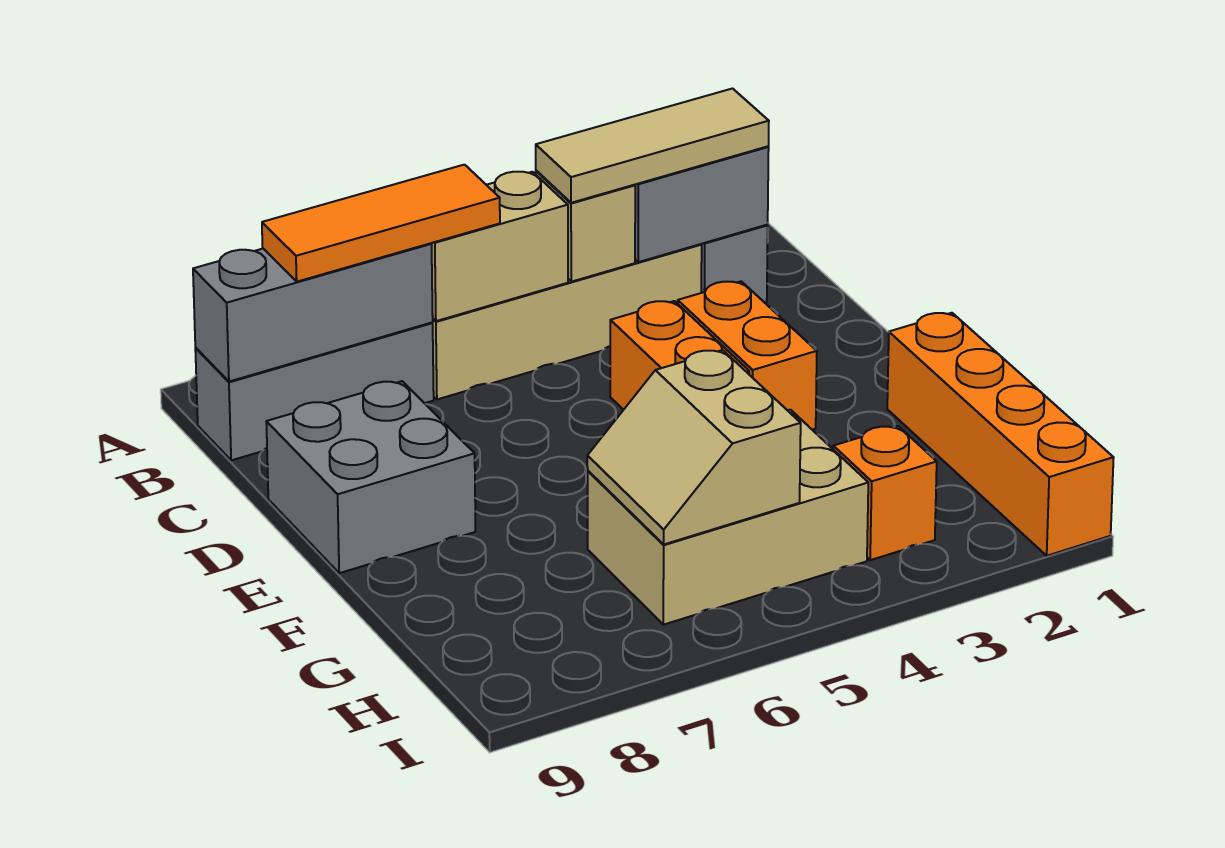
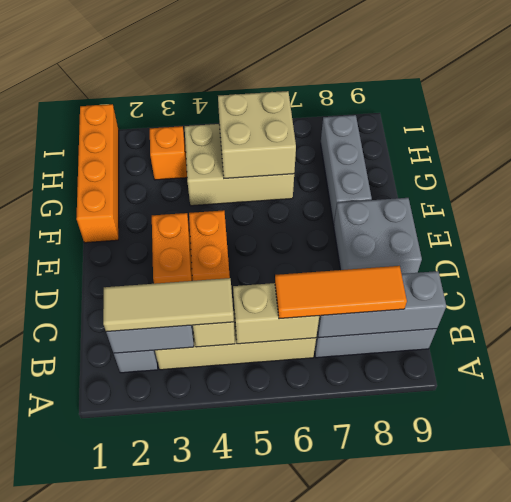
none -> grey 1x3 brick [321,115,372,225]
tan 2x2 slope [587,350,801,544] -> tan 2x2 brick [218,91,296,178]

